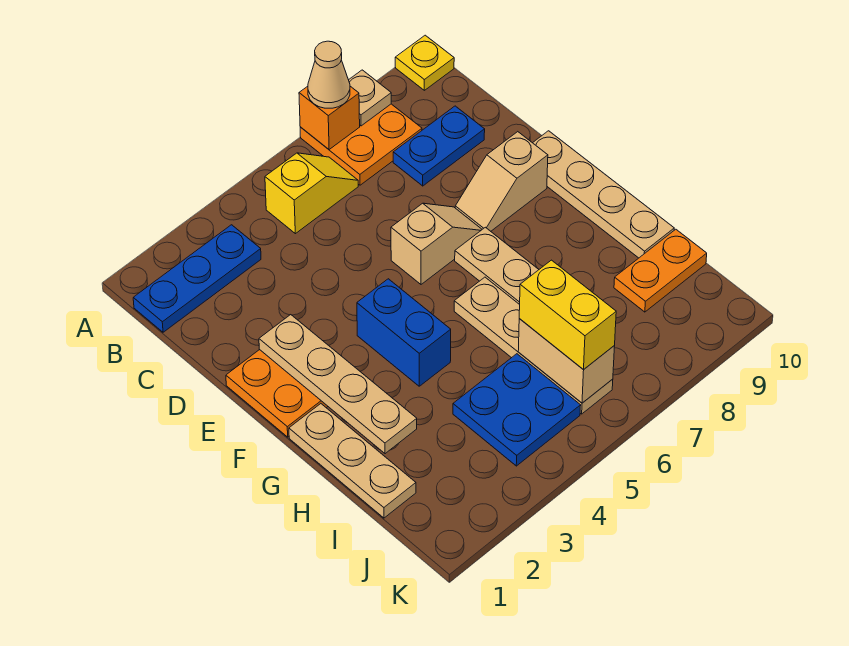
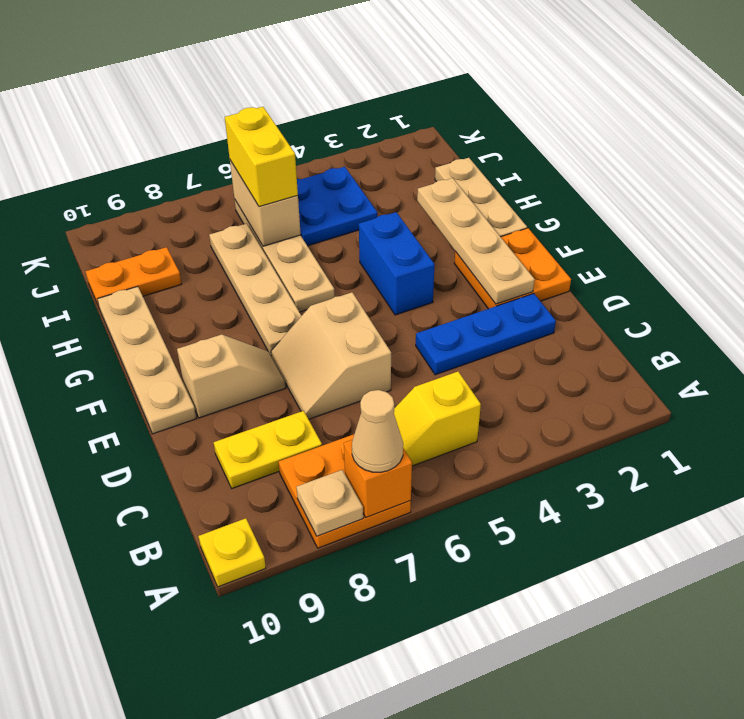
blue 1x3 plate [133,225,261,332] -> blue 1x3 plate moved to [416,294,556,375]
blue 1x2 plate [393,106,485,186] -> yellow 1x2 plate [214,411,322,488]
tan 1x2 slope [391,203,482,284] -> tan 2x2 slope [271,292,391,419]

